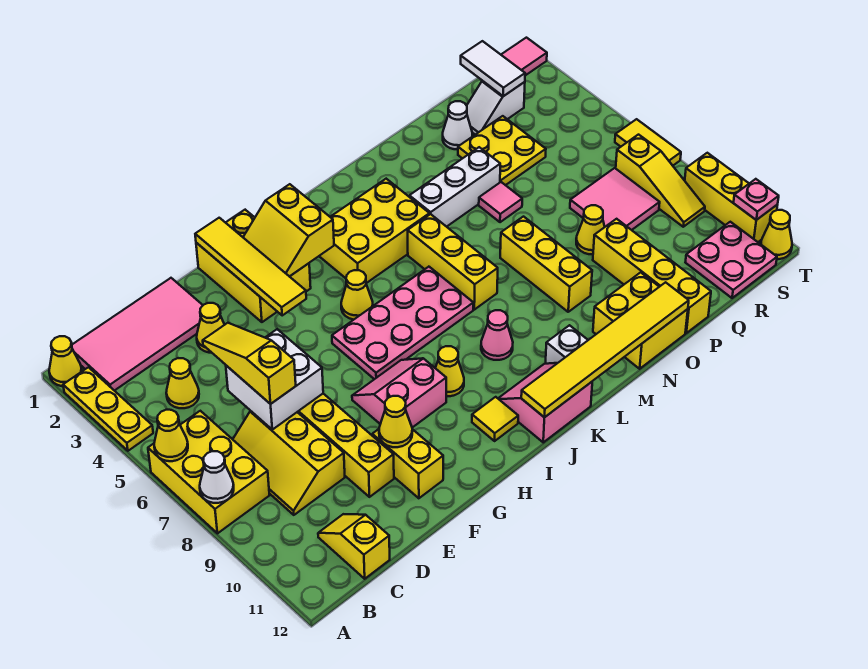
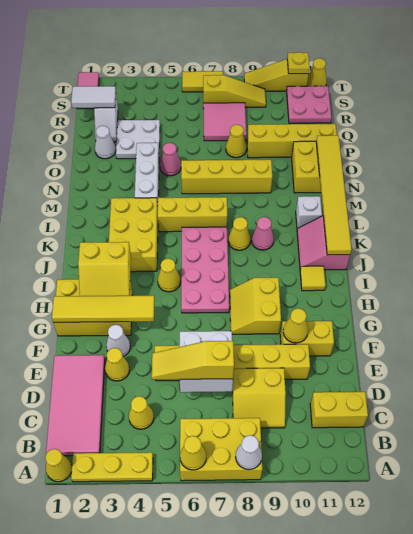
yellow 2x3 slope [233,411,345,515] -> yellow 2x2 slope [232,368,286,428]
yellow 1x2 slope [318,514,390,579] -> yellow 1x2 brick [310,392,368,428]
none -> white 1x1 cone [106,325,130,357]
pink 2x2 slope [352,358,446,428] -> yellow 2x2 slope [230,278,281,334]
yellow 1x1 cone [436,346,464,396] -> yellow 1x1 cone moved to [228,217,251,250]
yellow 1x3 brick [500,217,592,312] -> yellow 1x4 brick [181,160,272,194]
pink 1x1 tile [479,182,522,222] -> pink 1x1 cone [160,143,181,176]
yellow 2x2 plate [458,116,546,185] -> white 2x2 plate [116,120,160,159]
yellow 1x3 brick [685,153,777,242] -> yellow 1x3 slope [244,59,309,91]
pink 1x1 plate [734,179,779,220] -> yellow 1x1 plate [287,52,310,74]

